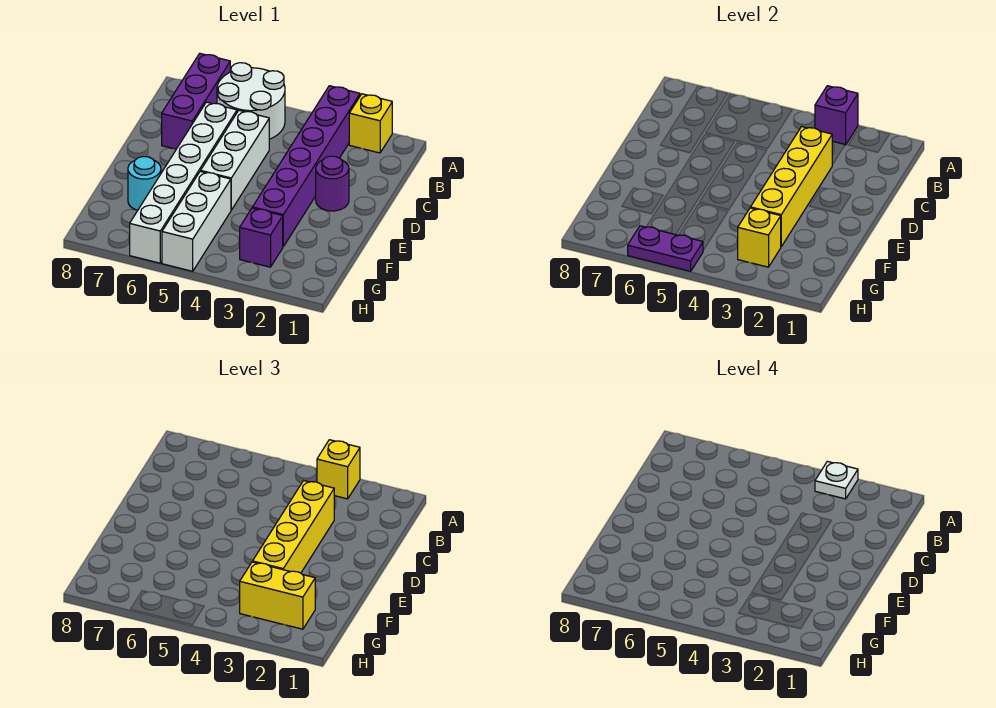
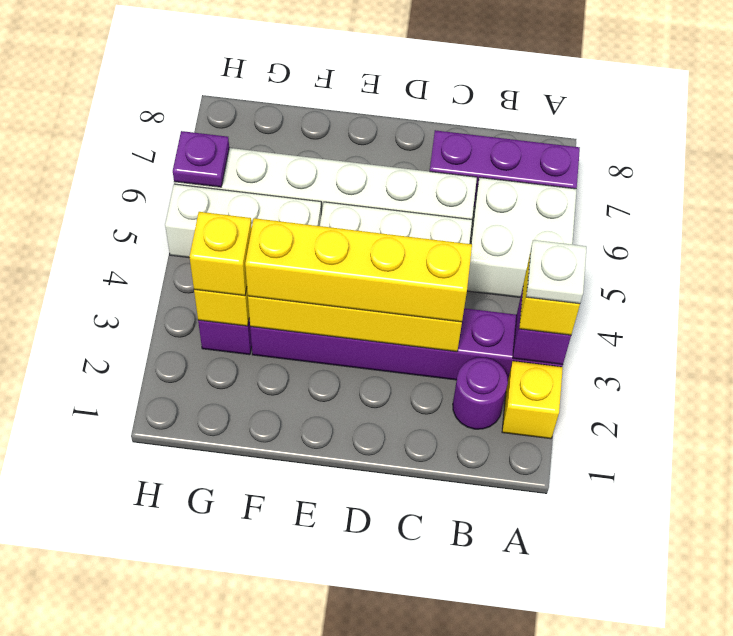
white 2x2 round brick [217,63,285,139] -> white 2x2 brick [467,178,577,297]
purple 1x1 round brick [316,156,349,211] -> purple 1x1 round brick moved to [453,358,508,429]
cyan 1x1 round brick [128,157,161,211] -> none
yellow 1x2 brick [240,562,315,629] -> yellow 1x1 brick [189,212,252,296]
purple 1x2 plate [628,226,703,271] -> purple 1x1 plate [173,131,229,187]

